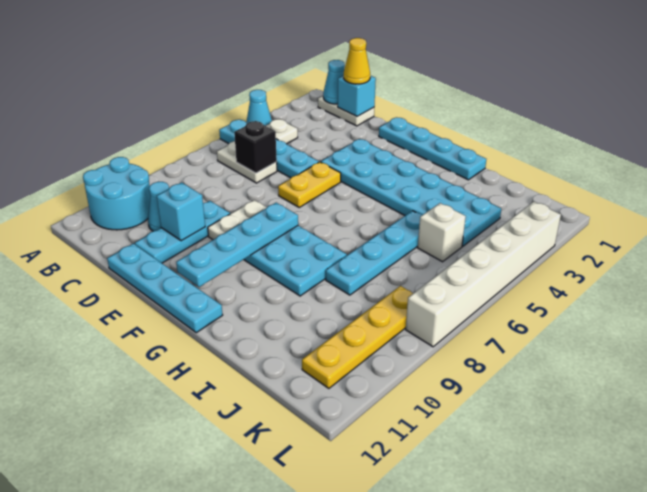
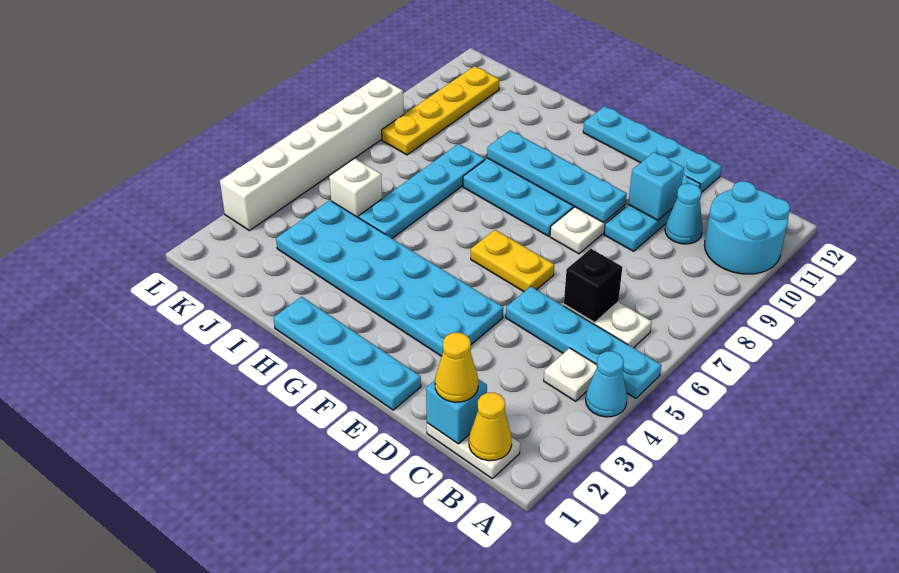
cyan 1x1 cone [323,60,345,104] -> yellow 1x1 cone [469,393,512,461]
yellow 1x2 plate [278,162,341,207] -> yellow 1x2 plate turned to [471,230,554,292]
cyan 1x4 plate [176,203,298,287] -> cyan 1x4 plate turned to [487,130,627,223]

